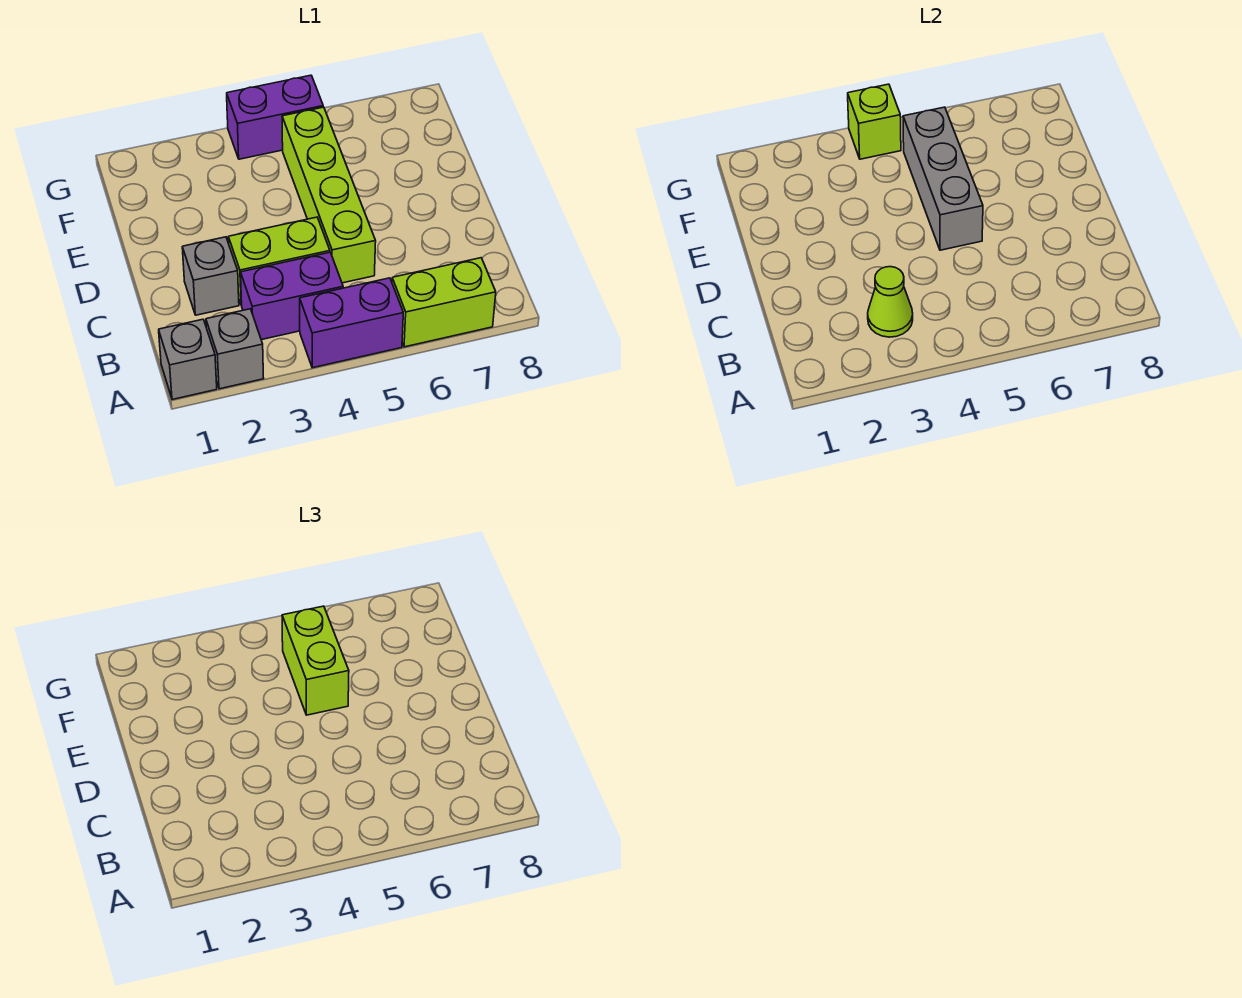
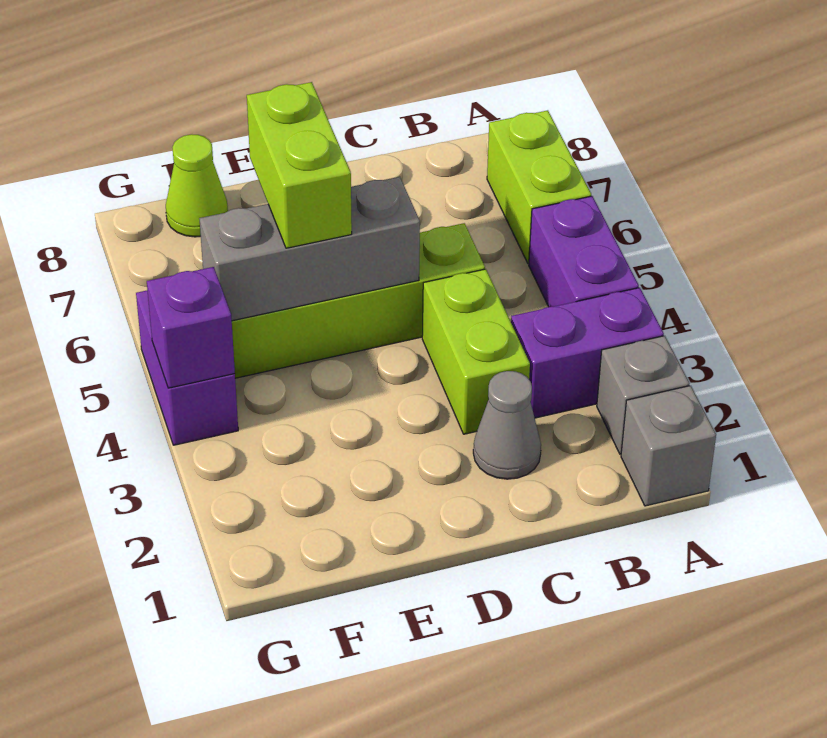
purple 1x2 brick [241,252,343,340] -> purple 1x2 brick turned to [511,288,664,418]
lime 1x1 cone [868,267,913,337] -> lime 1x1 cone moved to [166,134,228,237]
grey 1x1 brick [182,237,239,315] -> grey 1x1 cone [473,371,541,479]
lime 1x2 brick [282,606,349,715] -> lime 1x2 brick turned to [247,82,352,248]
lime 1x1 brick [848,84,901,159] -> purple 1x1 brick [147,267,235,388]

